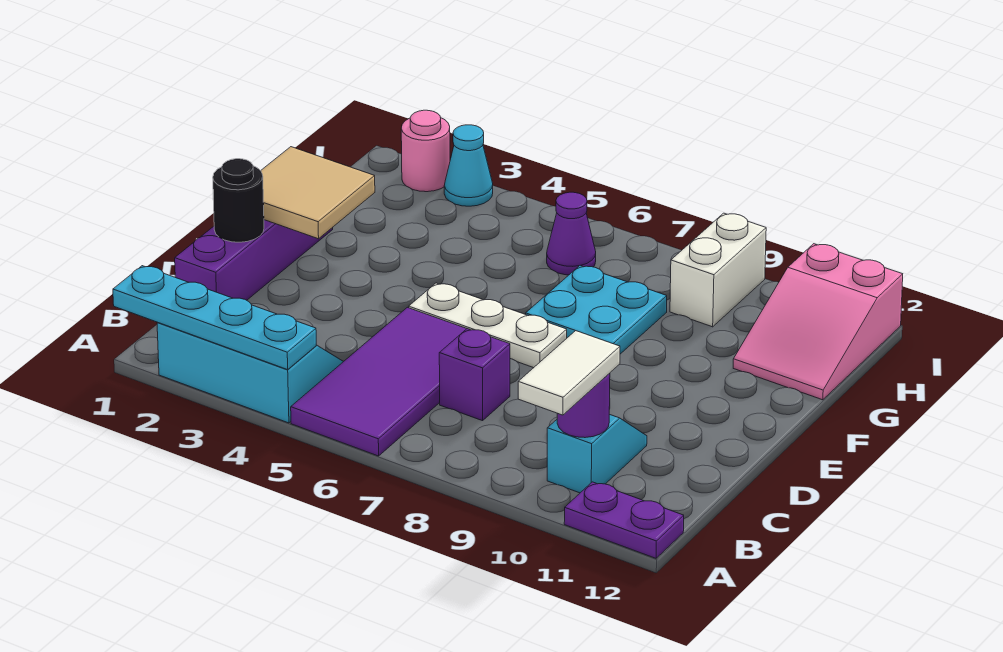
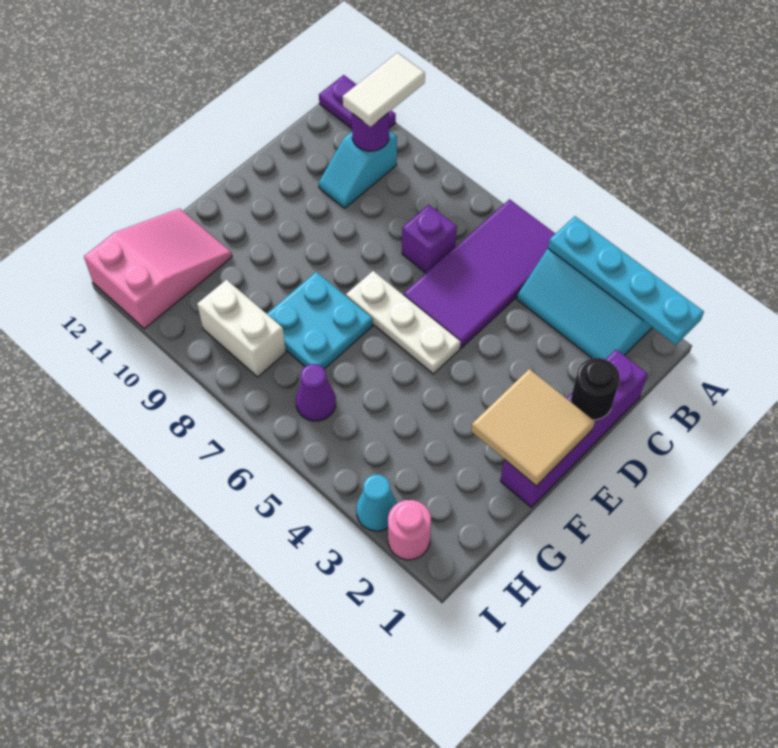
white 1x2 brick [670,213,766,327] -> white 1x2 brick turned to [197,280,286,377]

